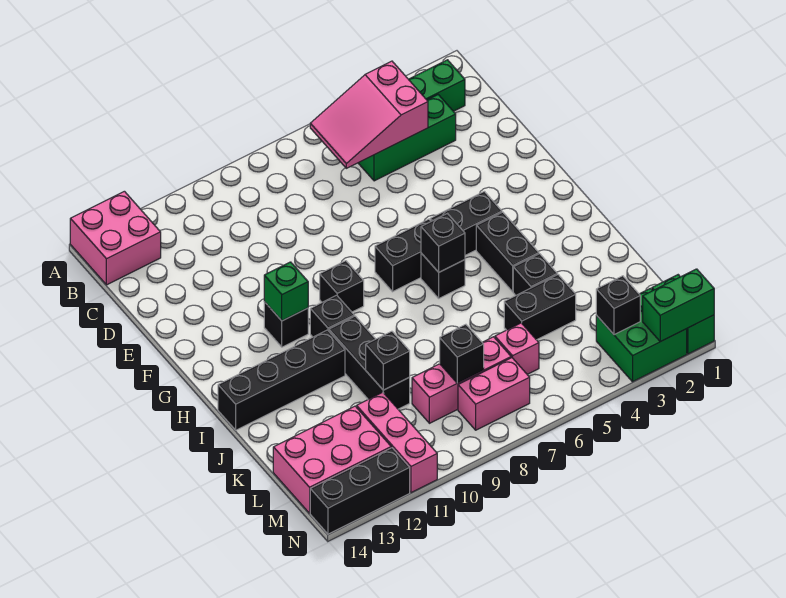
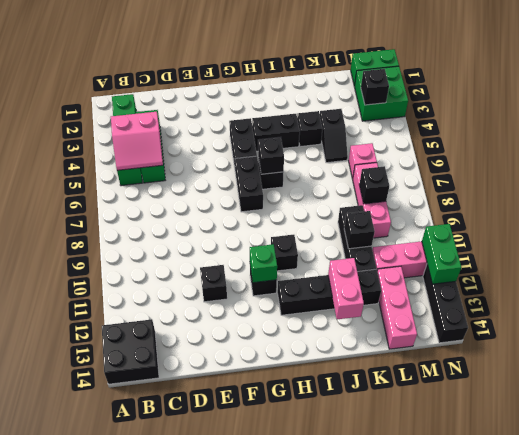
pink 2x2 brick [70,191,161,285] -> black 2x2 brick [102,319,159,384]
pink 2x3 slope [310,61,428,168] -> pink 2x2 slope [111,112,163,170]
black 1x1 brick [320,261,364,312] -> black 1x1 brick moved to [200,265,227,302]
black 1x3 brick [329,316,410,409] -> black 1x3 brick turned to [338,205,376,271]
black 1x4 brick [218,330,345,430] -> black 1x4 brick turned to [278,269,381,315]
black 1x2 brick [504,275,576,340] -> black 1x2 slope [320,109,348,163]
pink 2x3 brick [273,406,391,513] -> pink 1x3 brick [377,266,417,349]
pink 1x2 brick [458,358,530,430] -> pink 1x2 brick moved to [328,258,364,319]
green 1x2 brick [643,269,714,342] -> green 1x2 brick moved to [422,224,461,284]

